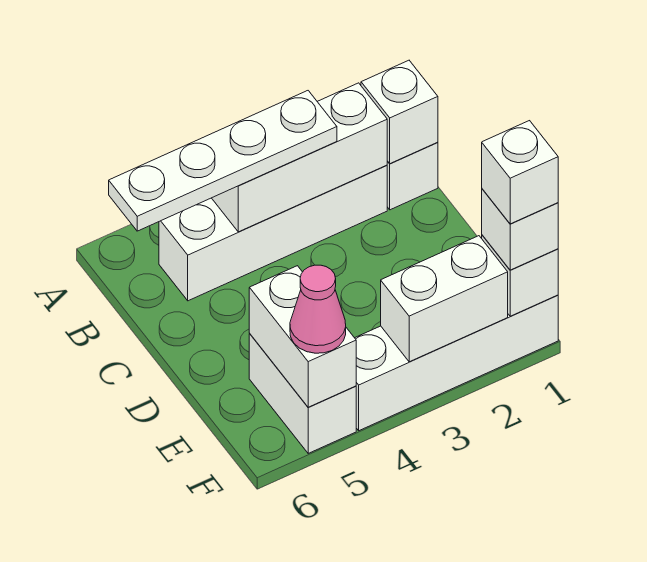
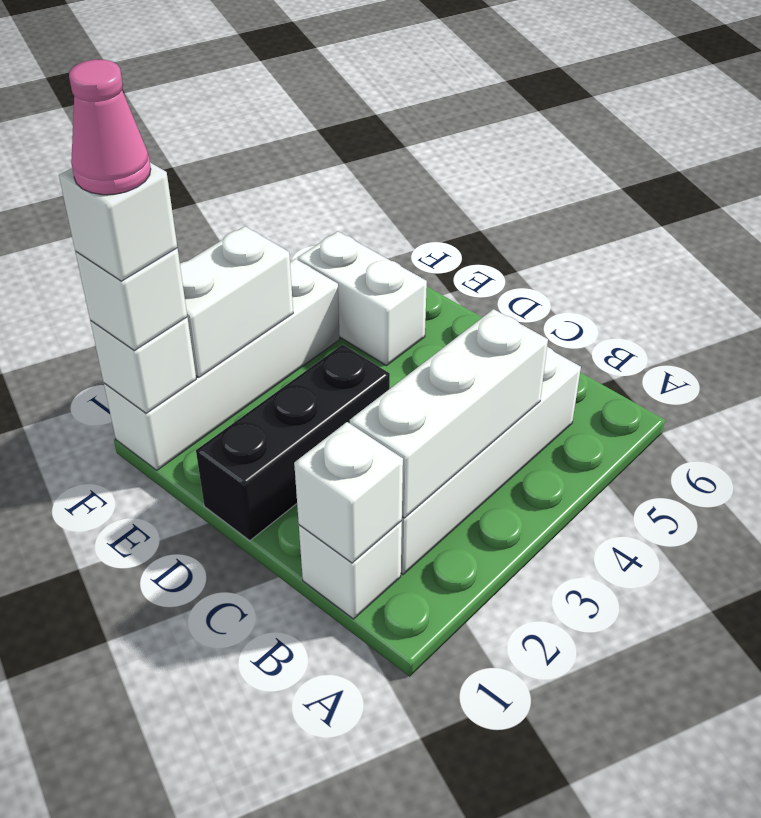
white 1x4 plate [109,91,337,231] -> none
none -> black 1x3 brick [196,344,390,541]
white 1x2 brick [249,266,356,407] -> none
pink 1x1 cone [290,265,346,353] -> pink 1x1 cone moved to [69,59,151,195]

